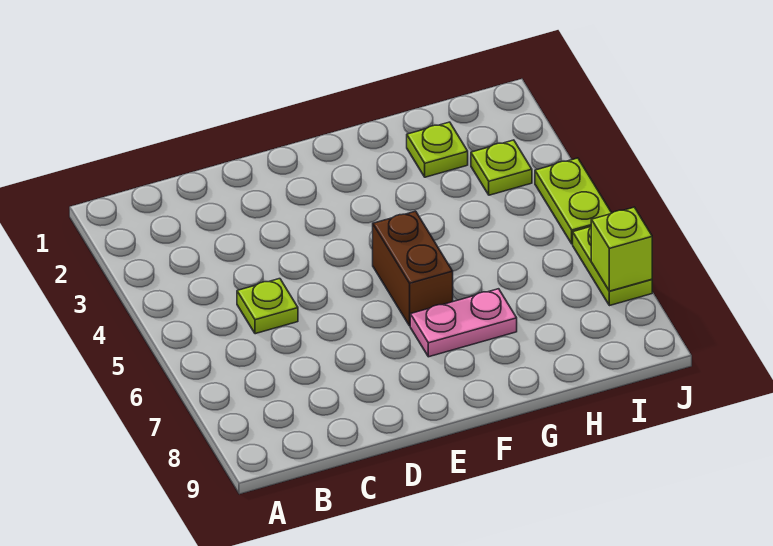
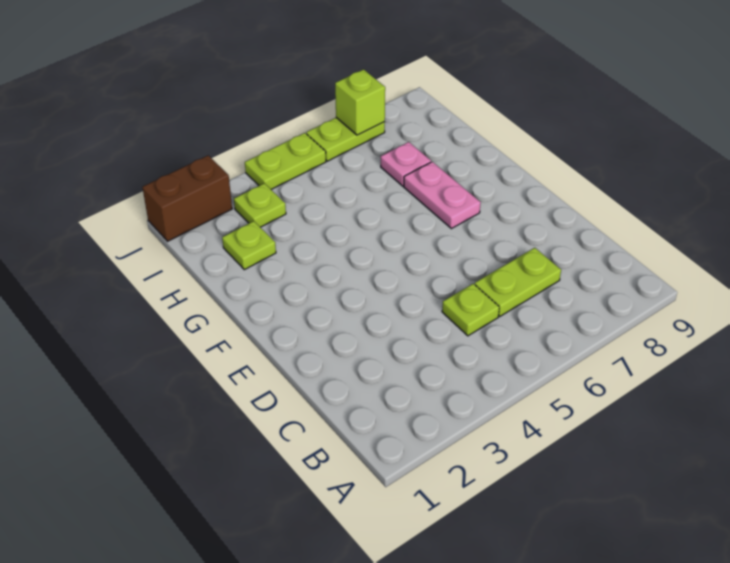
none -> lime 1x2 plate [475,248,561,316]
brown 1x2 brick [373,211,453,326] -> brown 1x2 brick moved to [142,155,232,241]
none -> pink 1x1 plate [381,142,431,186]

